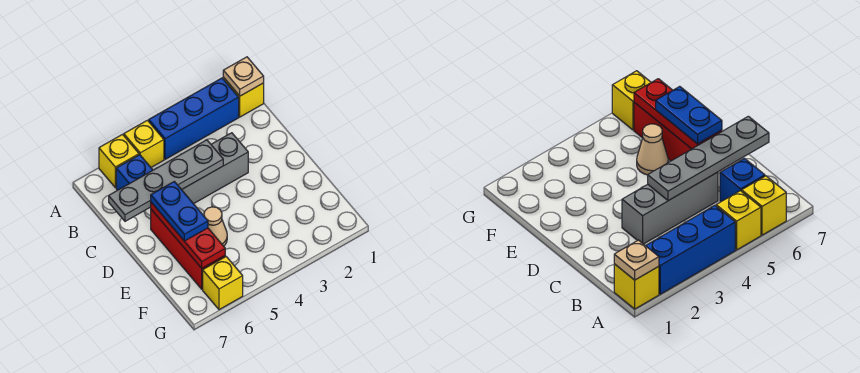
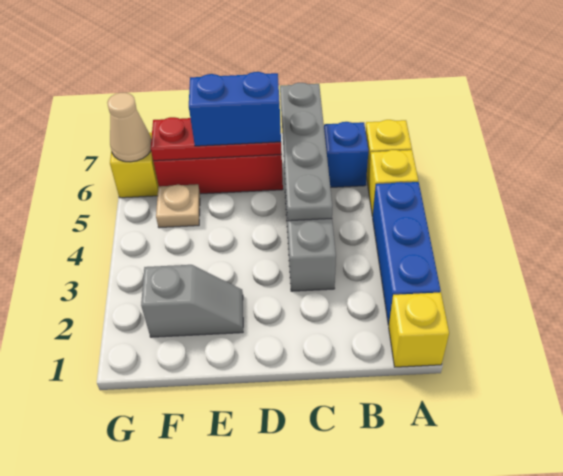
tan 1x1 plate [223,57,264,96] -> tan 1x1 plate moved to [156,184,200,228]
blue 1x2 plate [151,181,208,241] -> blue 1x2 brick [189,72,281,146]
none -> grey 1x2 slope [141,265,243,337]
tan 1x1 cone [204,207,227,246] -> tan 1x1 cone moved to [107,93,151,162]

